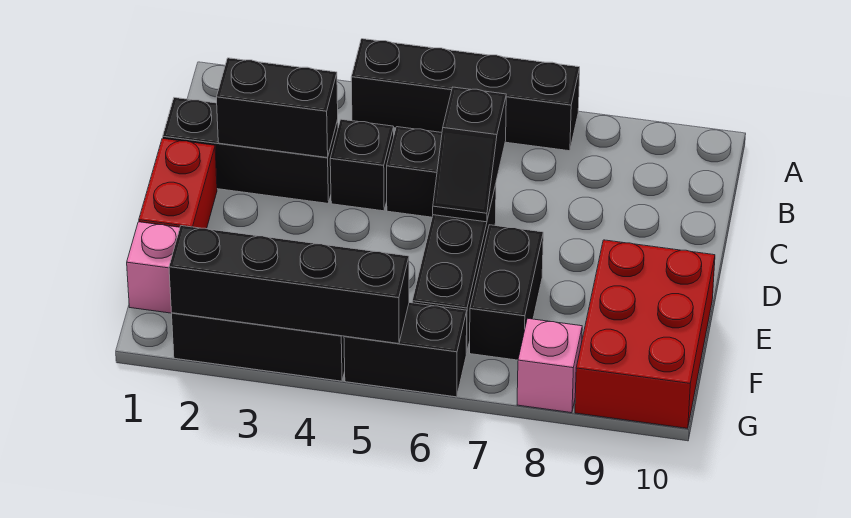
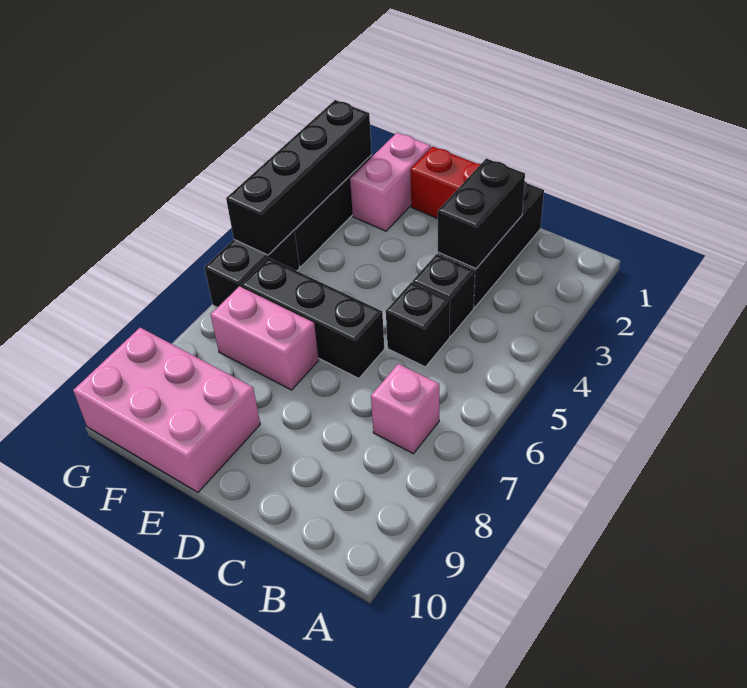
black 1x4 brick [351,39,580,151] -> none
black 1x2 slope [433,87,506,222] -> none
black 1x2 brick [470,225,543,360] -> pink 1x2 brick [211,286,319,390]
red 2x3 brick [575,240,715,428] -> pink 2x3 brick [73,328,260,492]
pink 1x1 brick [517,318,582,413] -> pink 1x1 brick moved to [371,364,439,454]

